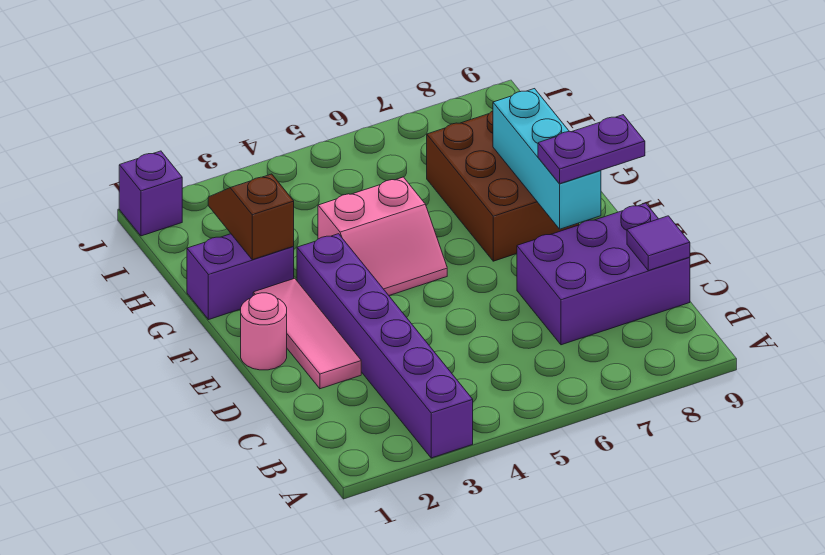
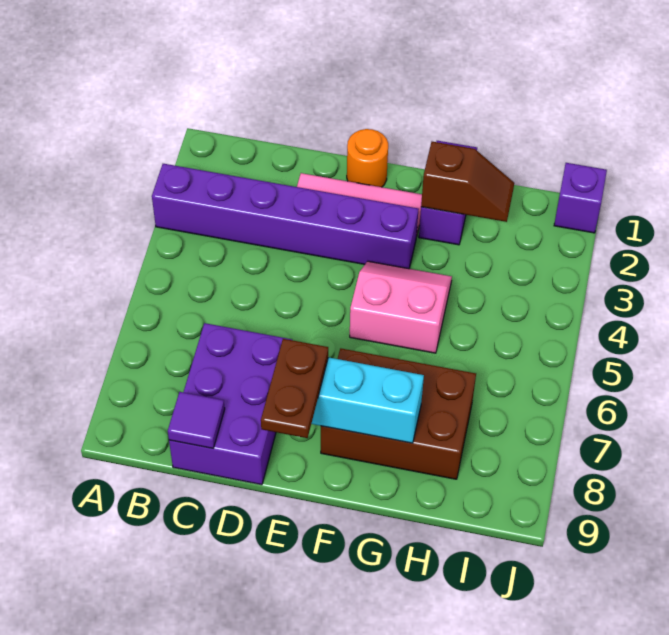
pink 1x1 round brick [241,293,287,370] -> orange 1x1 round brick [347,129,388,187]
purple 1x2 plate [538,115,645,184] -> brown 1x2 plate [261,339,328,438]
pink 2x2 slope [318,177,447,295] -> pink 2x2 slope turned to [350,261,452,353]

